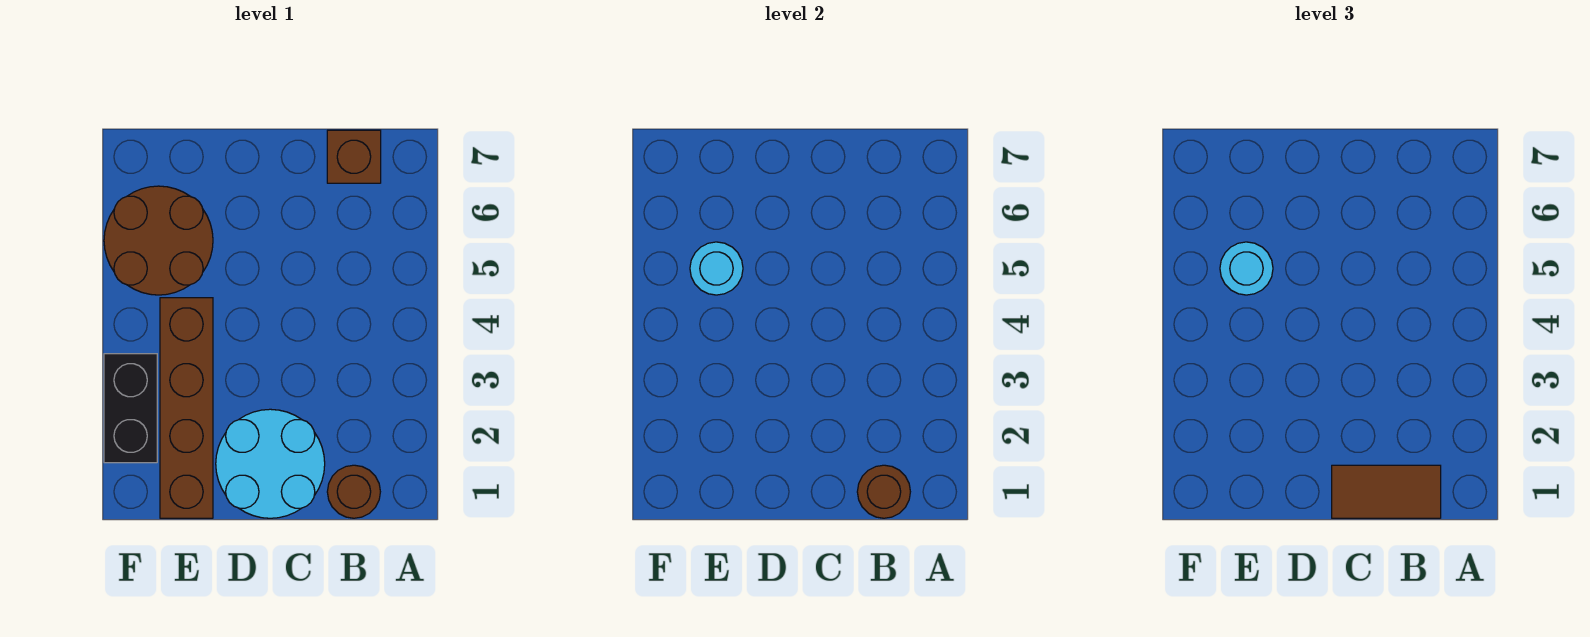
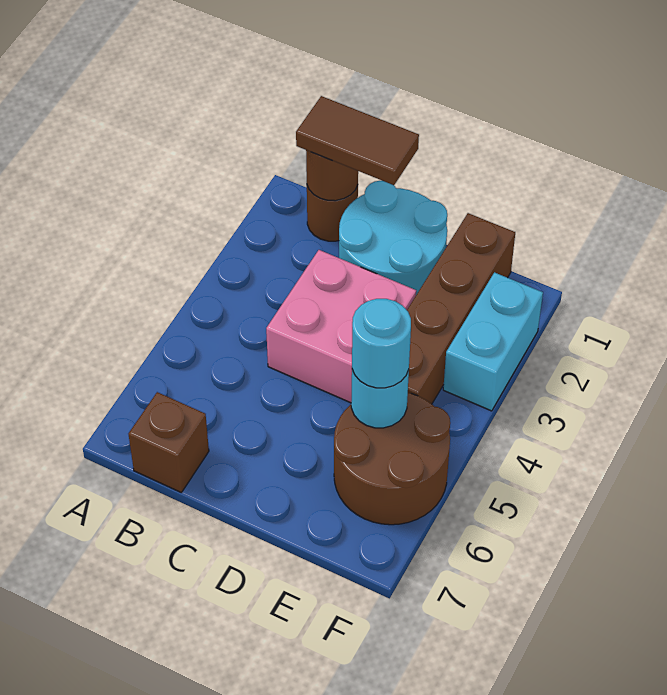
none -> pink 2x2 brick [266,250,416,403]
black 1x2 brick [104,354,157,463] -> cyan 1x2 brick [443,272,543,411]

